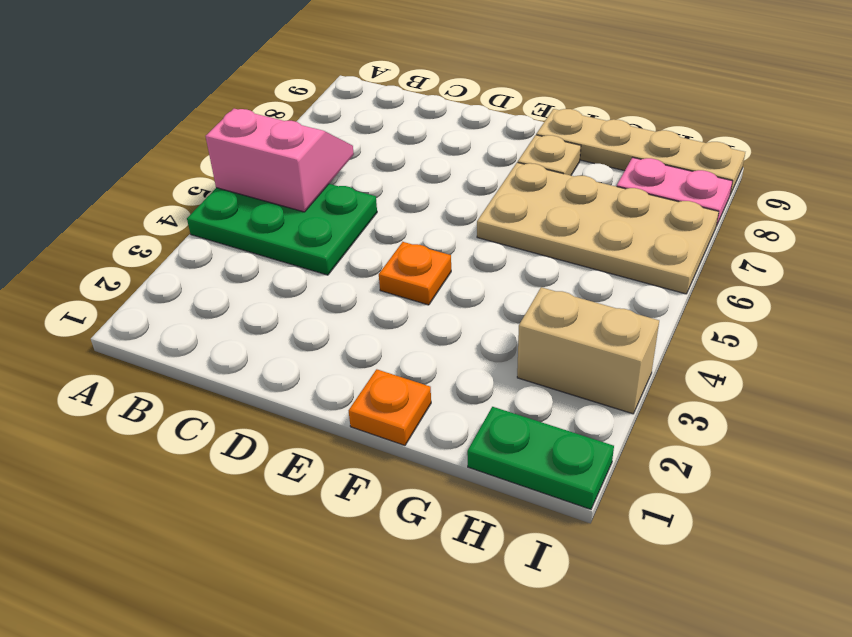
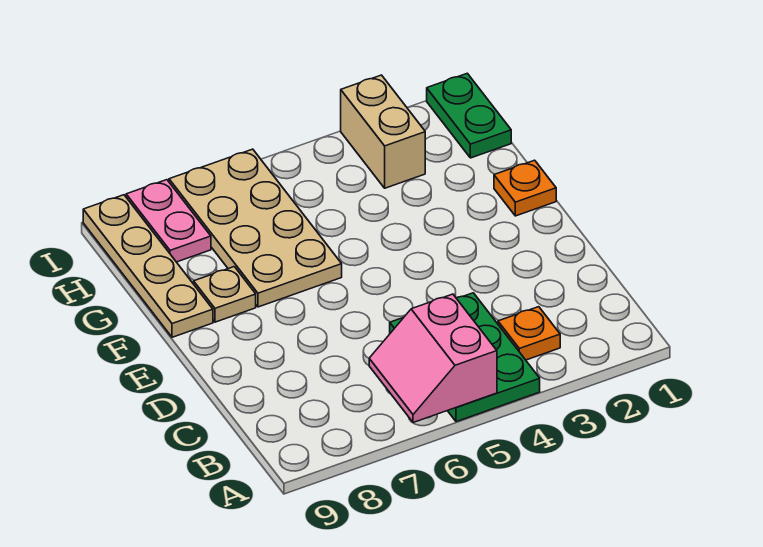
orange 1x1 plate [379,242,451,305] -> orange 1x1 plate moved to [498,307,560,360]

